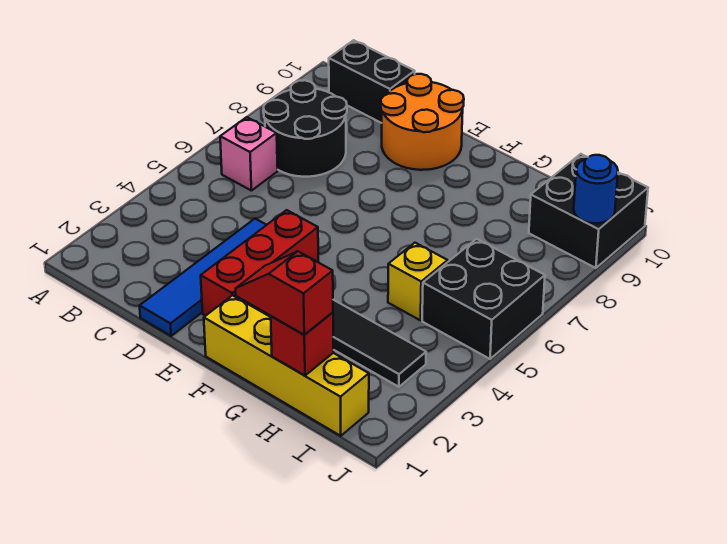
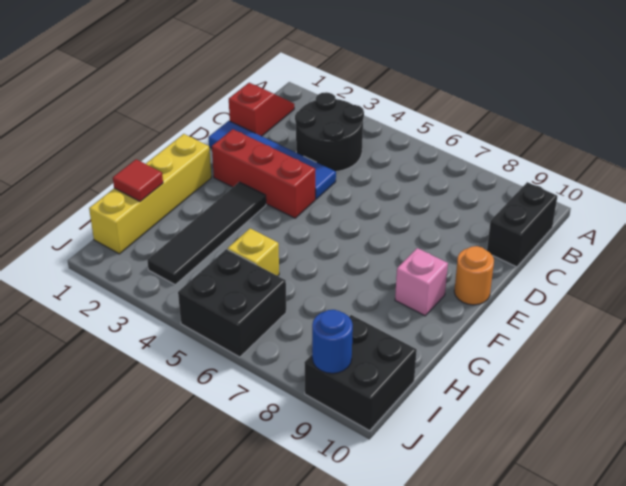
pink 1x1 brick [220,117,278,191] -> pink 1x1 brick moved to [395,248,448,316]
black 2x2 round brick [264,80,347,177] -> black 2x2 round brick moved to [295,92,364,172]
orange 2x2 round brick [381,74,464,170] -> orange 1x1 round brick [454,246,494,305]
red 1x2 slope [236,251,333,335] -> red 1x2 slope moved to [229,83,294,136]
red 1x1 brick [271,312,334,375] -> red 1x1 tile [113,159,163,201]

